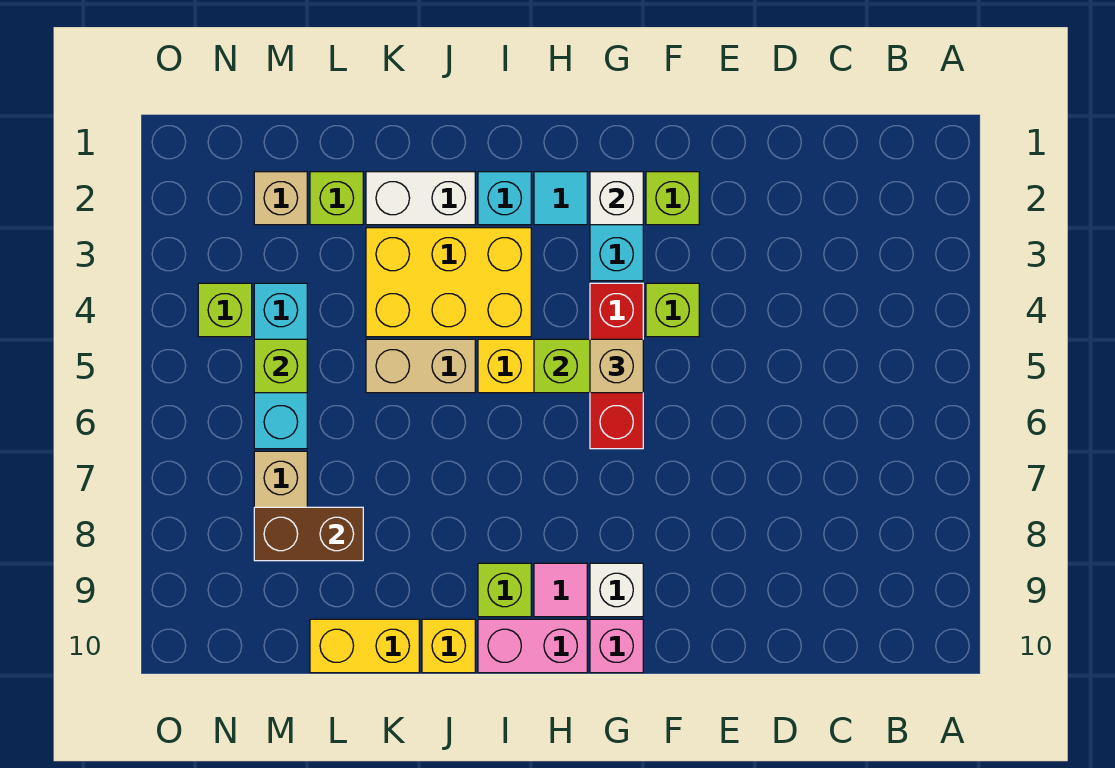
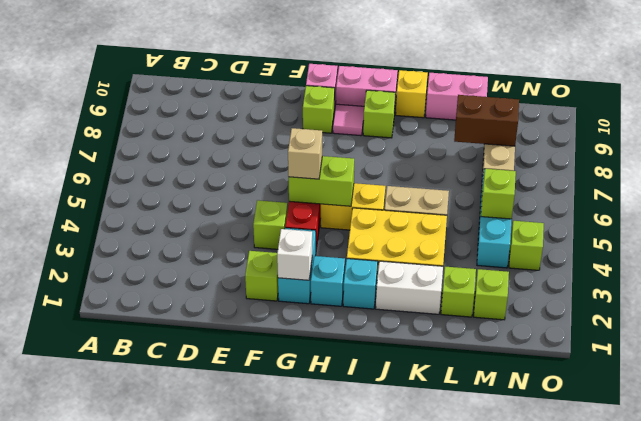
white 1x1 brick [590,563,643,617] -> lime 1x1 brick [303,86,335,133]
cyan 1x1 tile [534,172,587,225] -> cyan 1x1 brick [311,256,345,306]
yellow 1x2 brick [310,619,419,673] -> pink 1x2 brick [426,73,488,120]
tan 1x1 brick [254,172,307,225] -> lime 1x1 brick [474,269,509,320]

